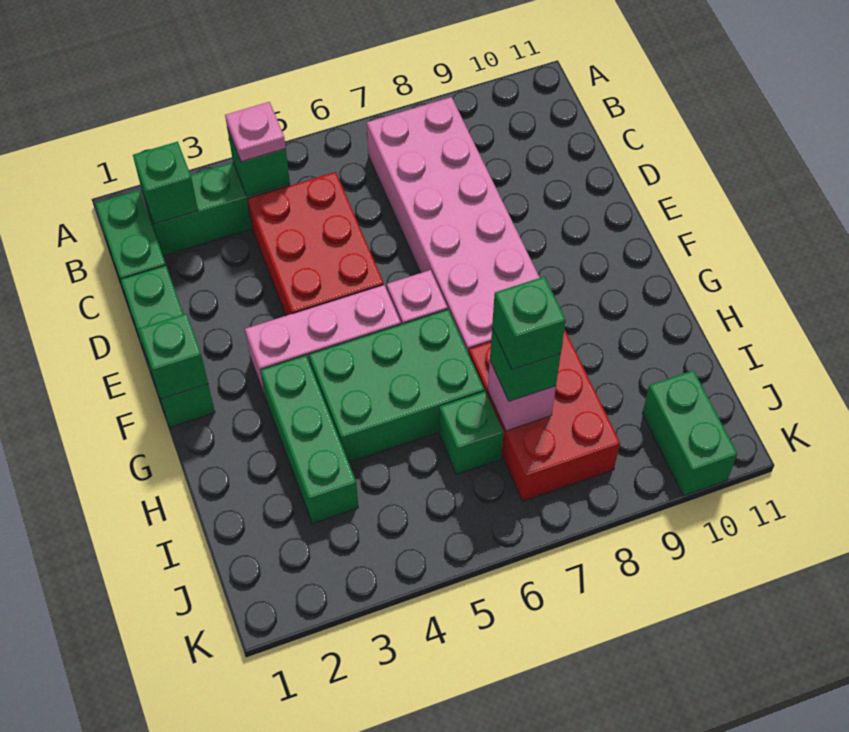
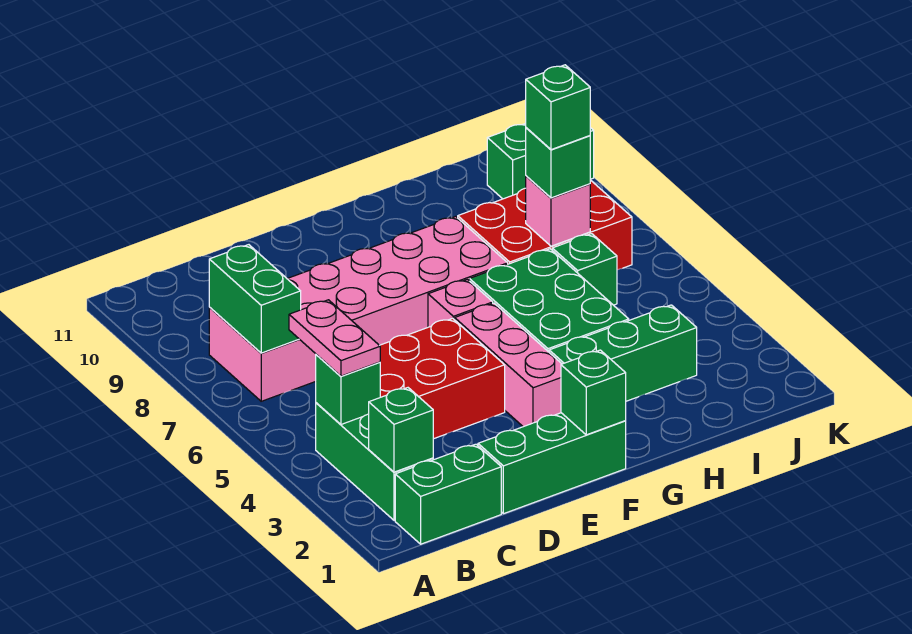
pink 1x1 plate [225,102,286,162] -> pink 1x2 plate [289,300,380,376]
none -> green 1x2 brick [209,245,301,353]

